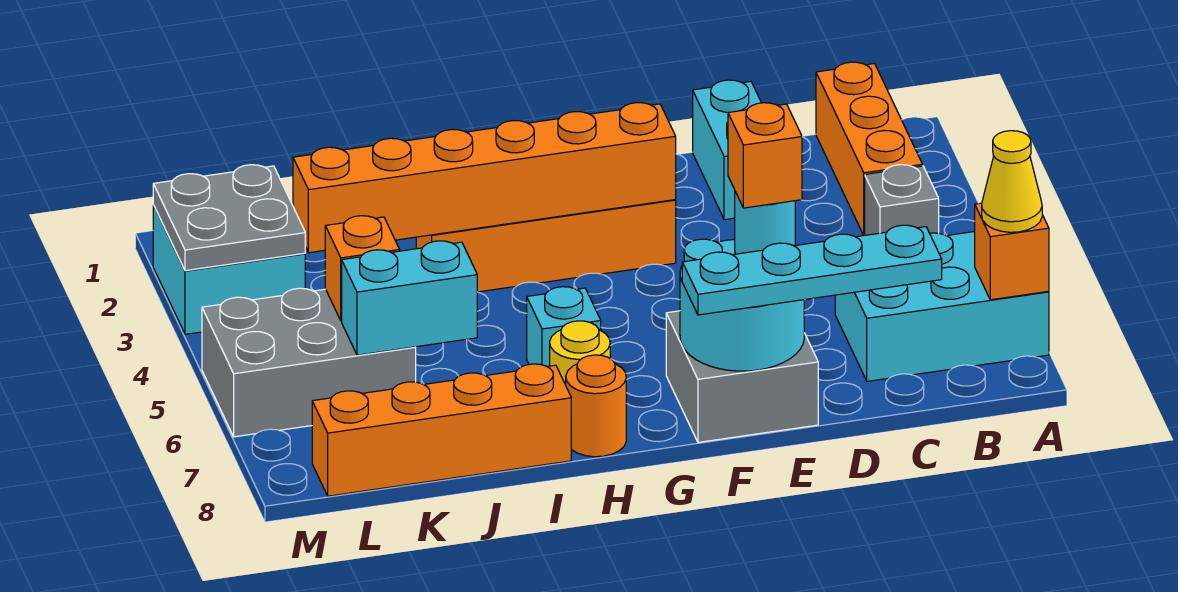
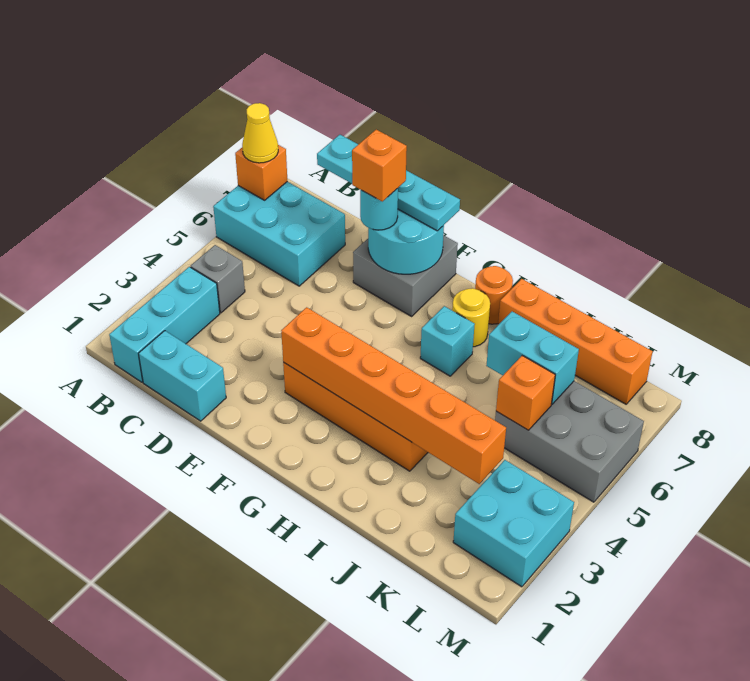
orange 1x3 brick [816,62,922,235] -> cyan 1x3 brick [109,267,220,382]
cyan 1x2 brick [693,80,761,220] -> cyan 1x2 brick turned to [138,331,226,421]
grey 2x2 plate [153,165,305,271] -> none

